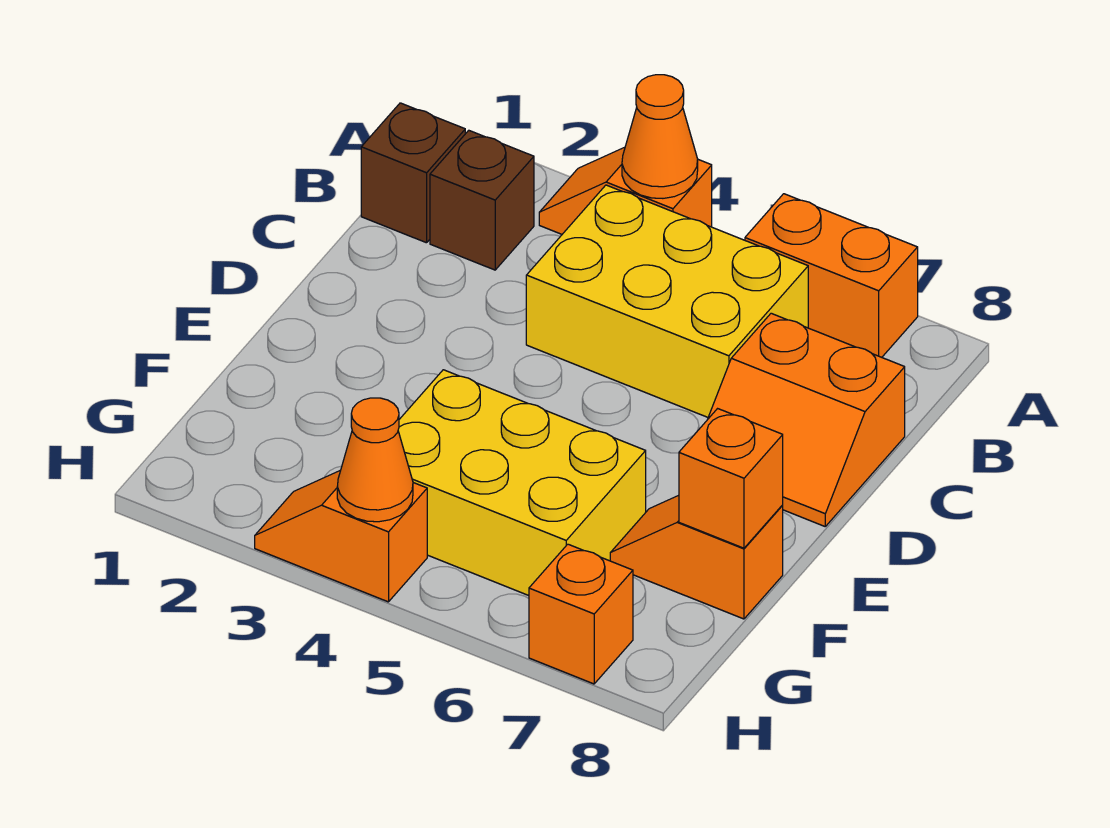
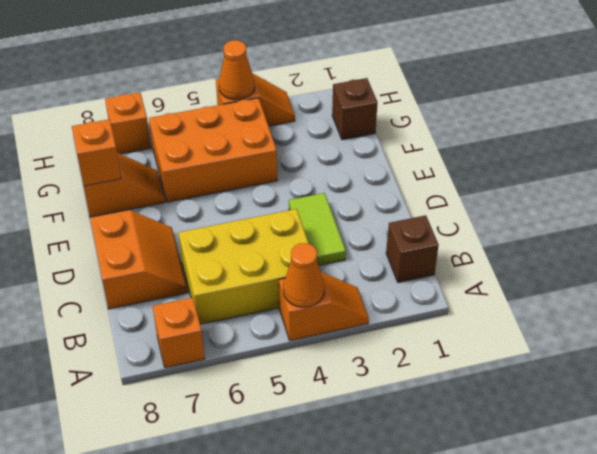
orange 1x2 brick [745,194,918,357] -> orange 1x1 brick [153,297,205,368]
brown 1x1 brick [430,130,534,270] -> brown 1x1 brick moved to [332,78,378,140]
none -> lime 1x2 tile [289,193,346,265]
orange 2x2 slope [708,313,905,526] -> orange 2x2 slope turned to [90,210,188,309]
yellow 2x3 brick [398,370,646,596] -> orange 2x3 brick [149,98,277,202]

